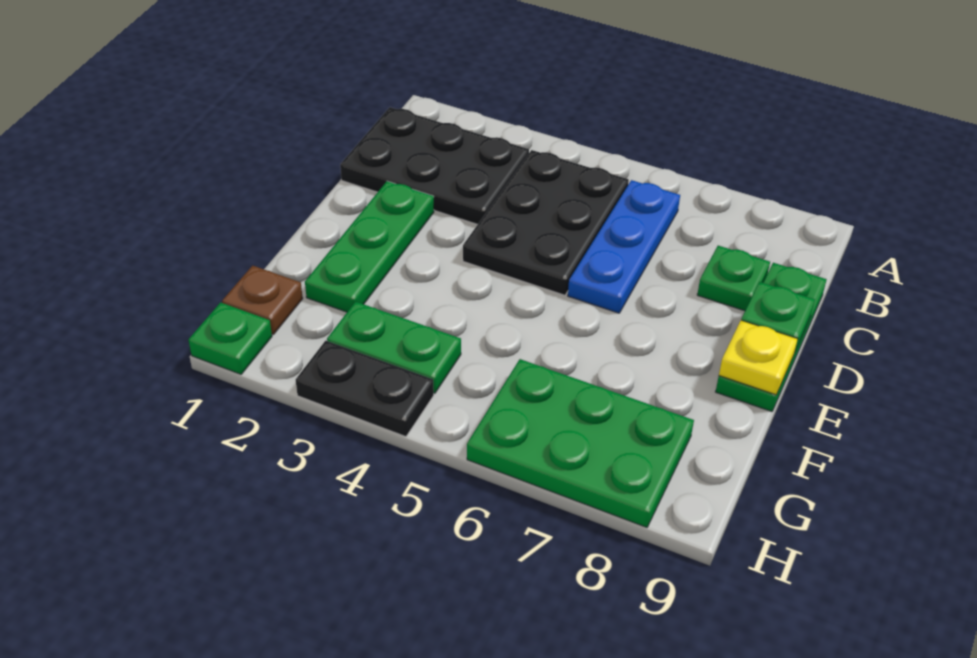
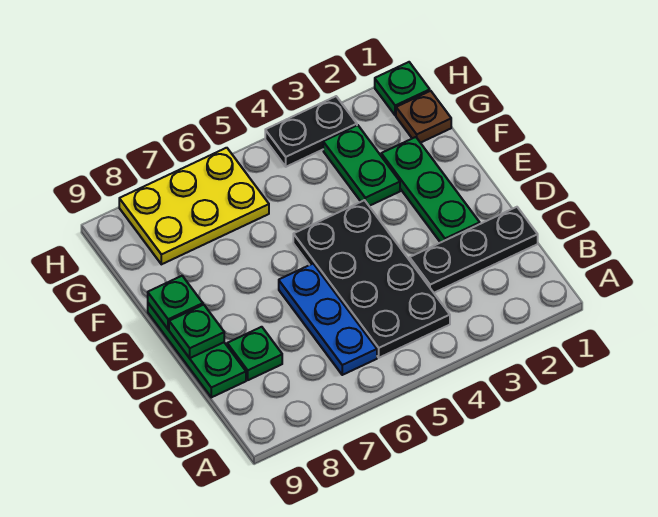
black 2x3 plate [340,107,529,224] -> black 1x3 plate [410,207,538,293]
black 2x3 plate [463,150,629,295] -> black 2x4 plate [293,200,450,358]
yellow 1x1 plate [719,320,798,395] -> green 1x1 plate [148,276,203,329]
green 1x2 plate [327,302,461,393] -> green 1x2 plate turned to [323,125,400,206]
green 2x3 plate [467,359,694,527] -> yellow 2x3 plate [119,148,269,264]

